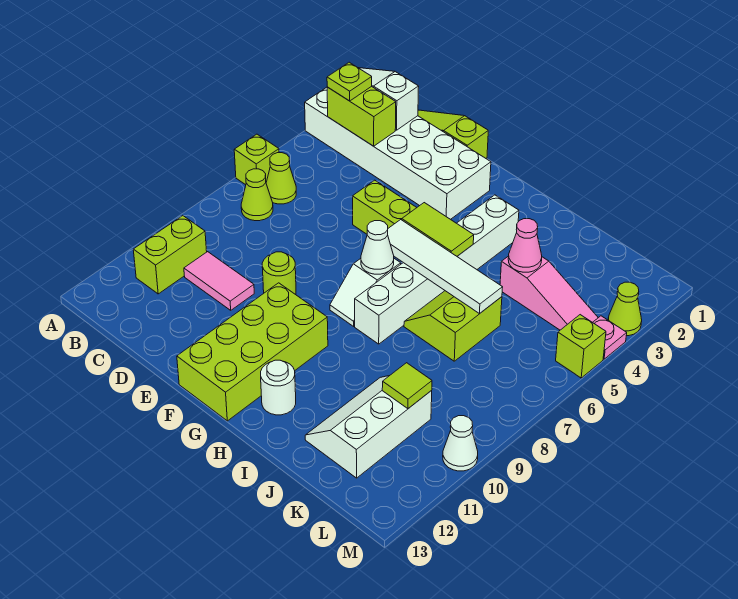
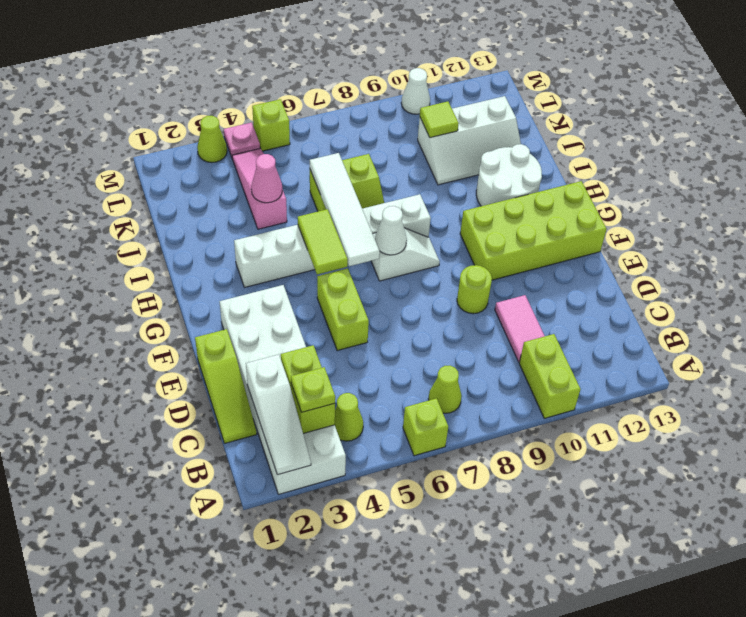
lime 1x1 cone [266,153,296,204] -> lime 1x1 cone moved to [335,393,363,441]
lime 1x2 brick [133,216,207,294] -> lime 1x2 brick turned to [519,334,581,418]
white 1x1 round brick [261,360,296,415] -> white 2x2 round brick [476,144,542,206]

